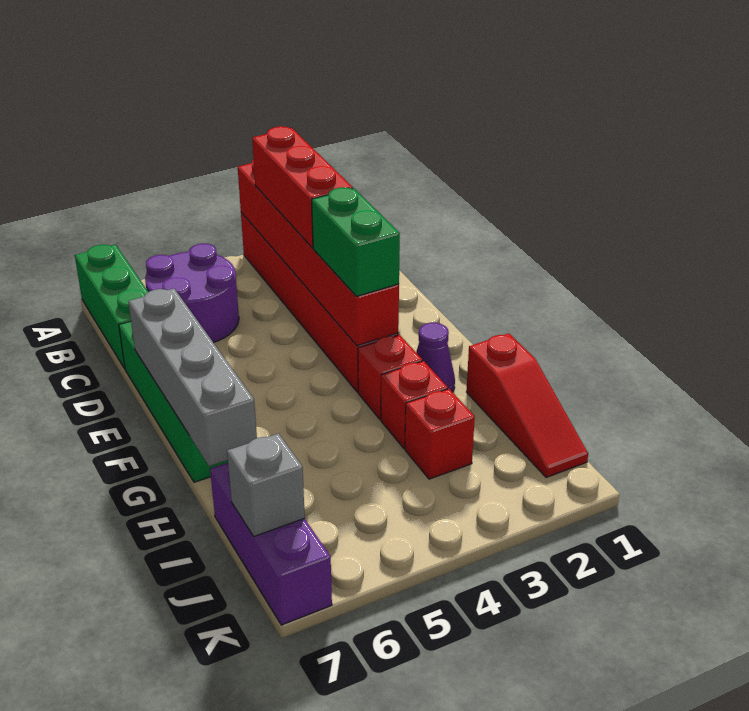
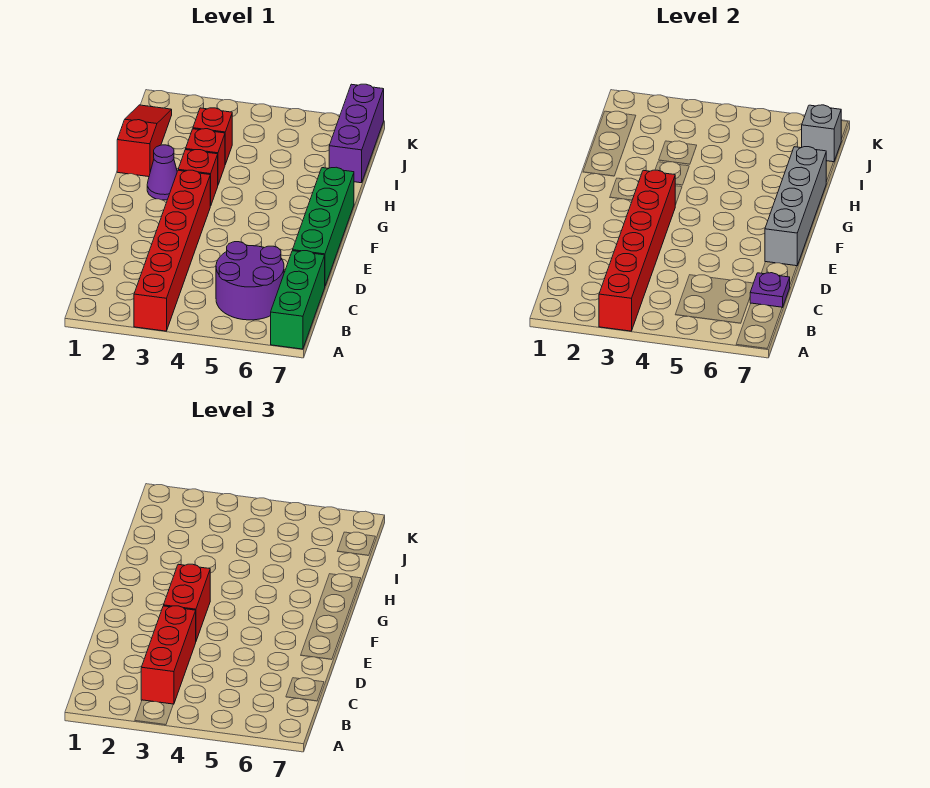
none -> purple 1x1 plate [750,273,790,308]
green 1x2 brick [312,187,400,296] -> red 1x2 brick [164,564,210,641]

